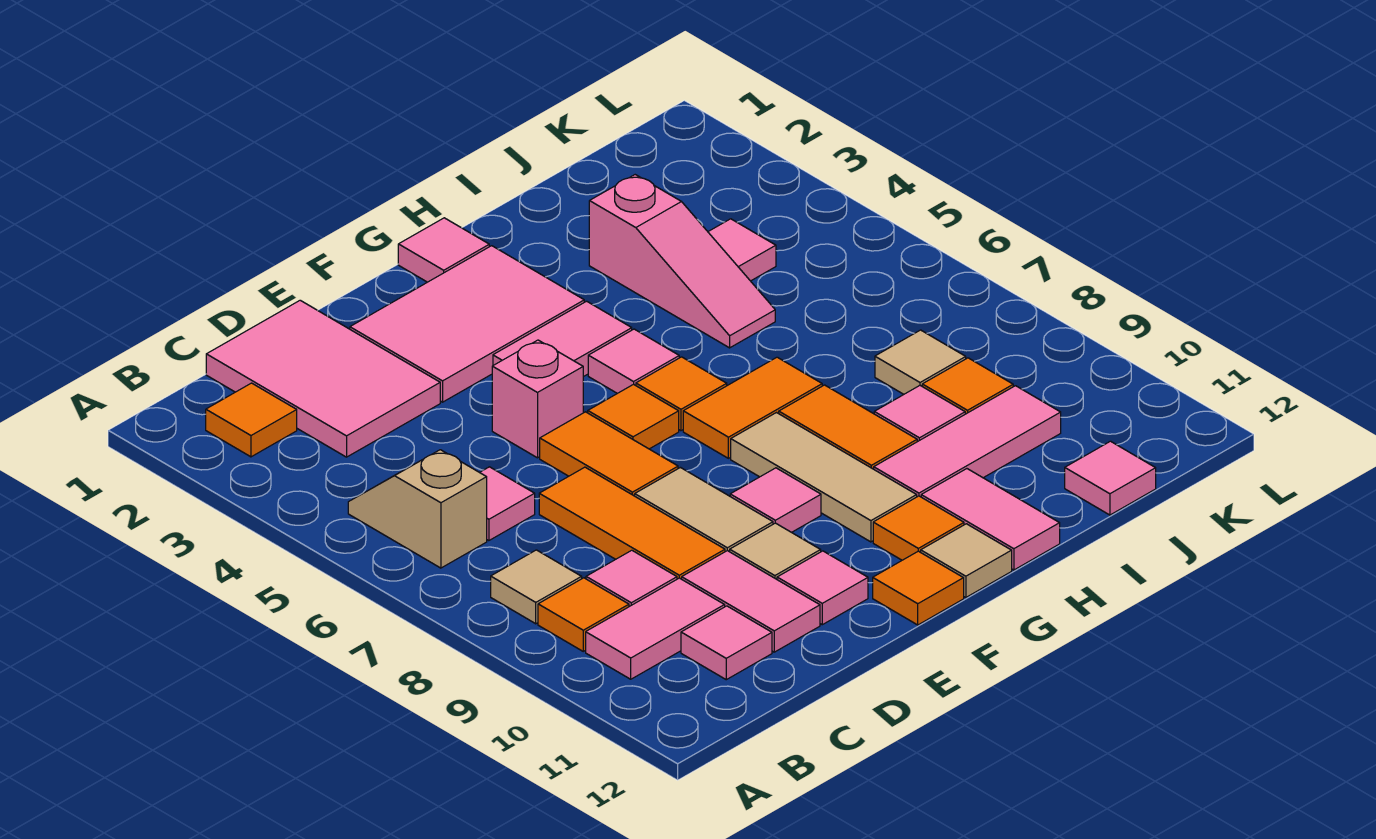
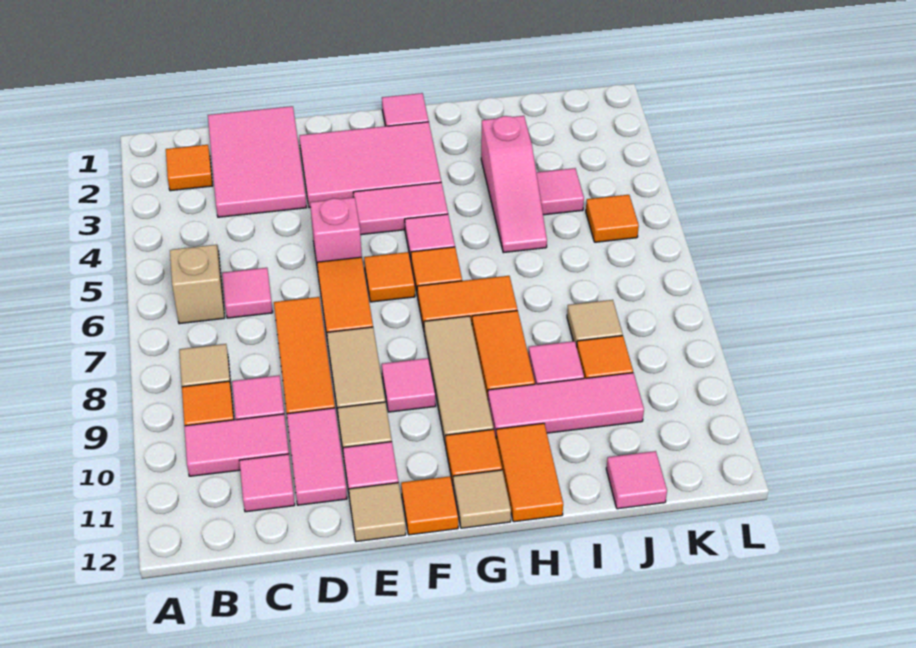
none -> tan 1x1 tile [349,483,406,542]
pink 1x2 tile [921,469,1060,570] -> orange 1x2 tile [496,423,563,522]
none -> orange 1x1 tile [586,195,639,242]

